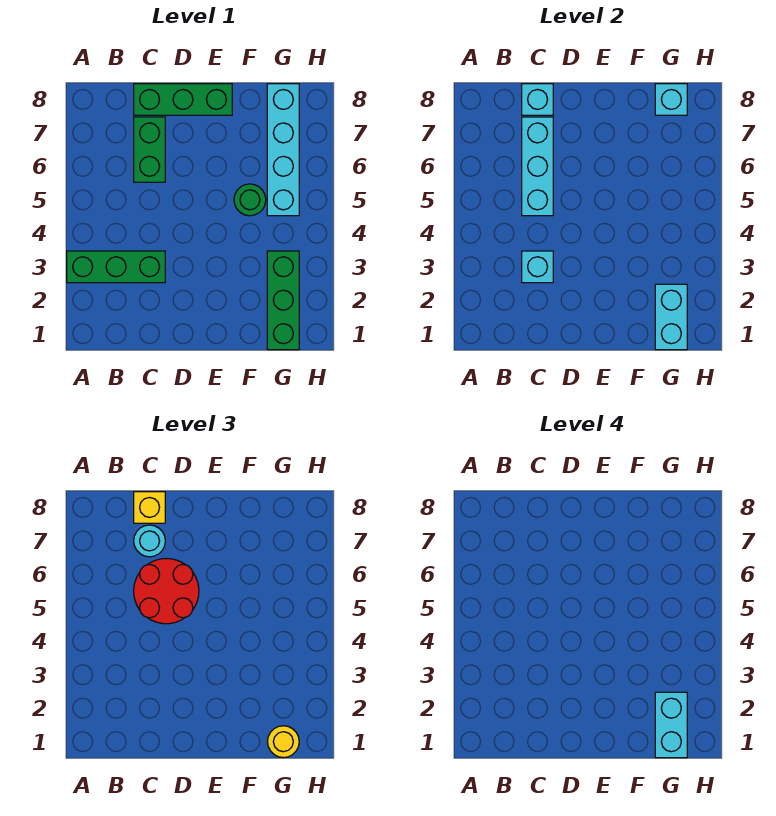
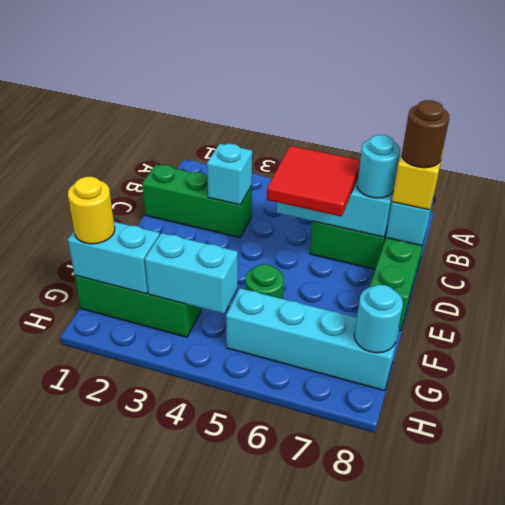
green 1x3 brick [67,251,165,283] -> green 1x3 brick turned to [142,165,252,238]
red 2x2 round brick [134,558,199,624] -> red 2x2 tile [267,146,360,217]
none -> brown 1x1 round brick [402,100,449,168]
cyan 1x2 brick [655,692,687,758] -> cyan 1x2 brick moved to [145,233,238,314]
cyan 1x1 brick [655,84,687,115] -> cyan 1x1 round brick [354,285,403,353]

